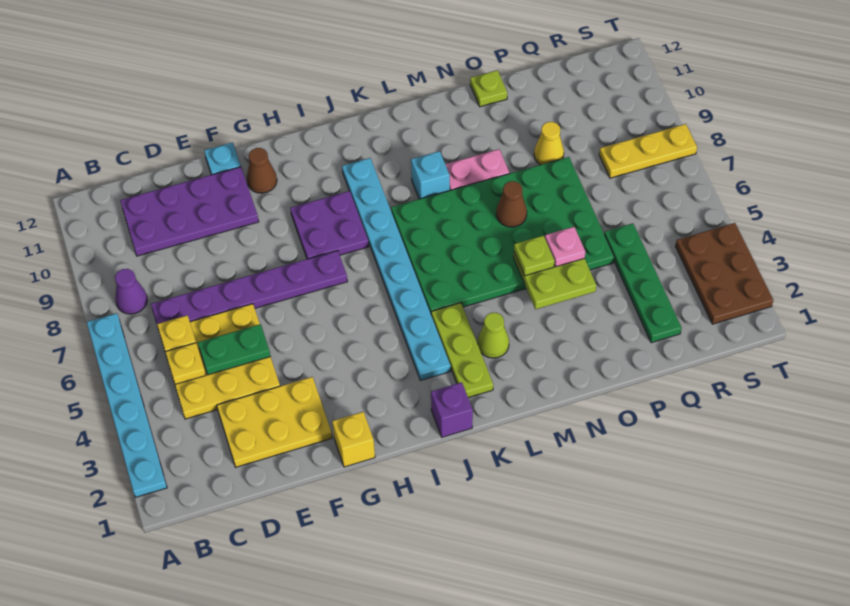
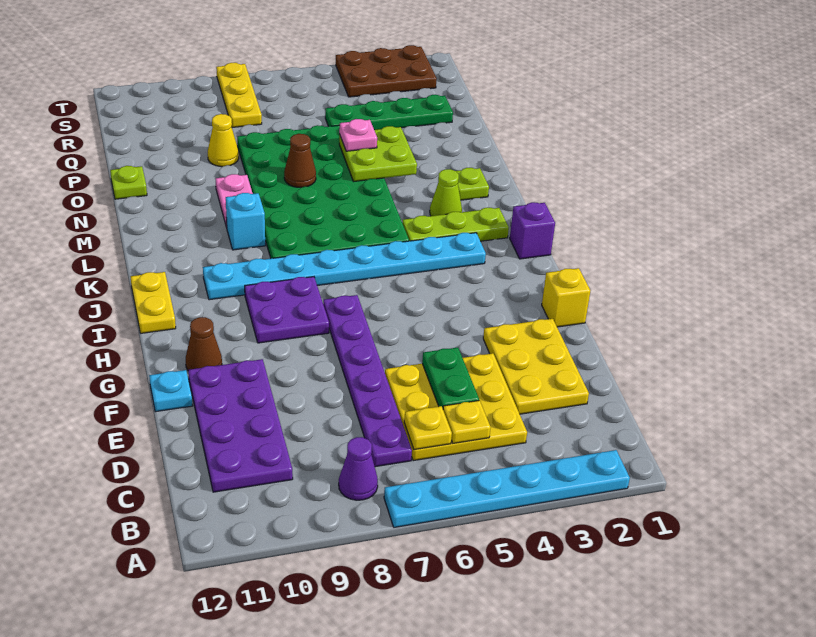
none -> yellow 1x2 plate [131,272,176,333]
lime 1x1 plate [514,236,554,276] -> lime 1x1 plate moved to [456,168,489,200]

